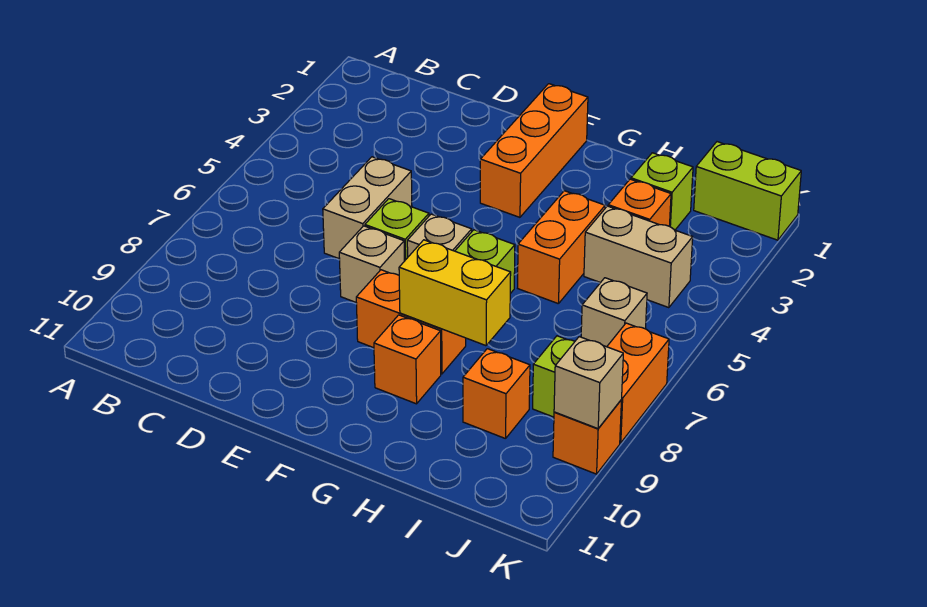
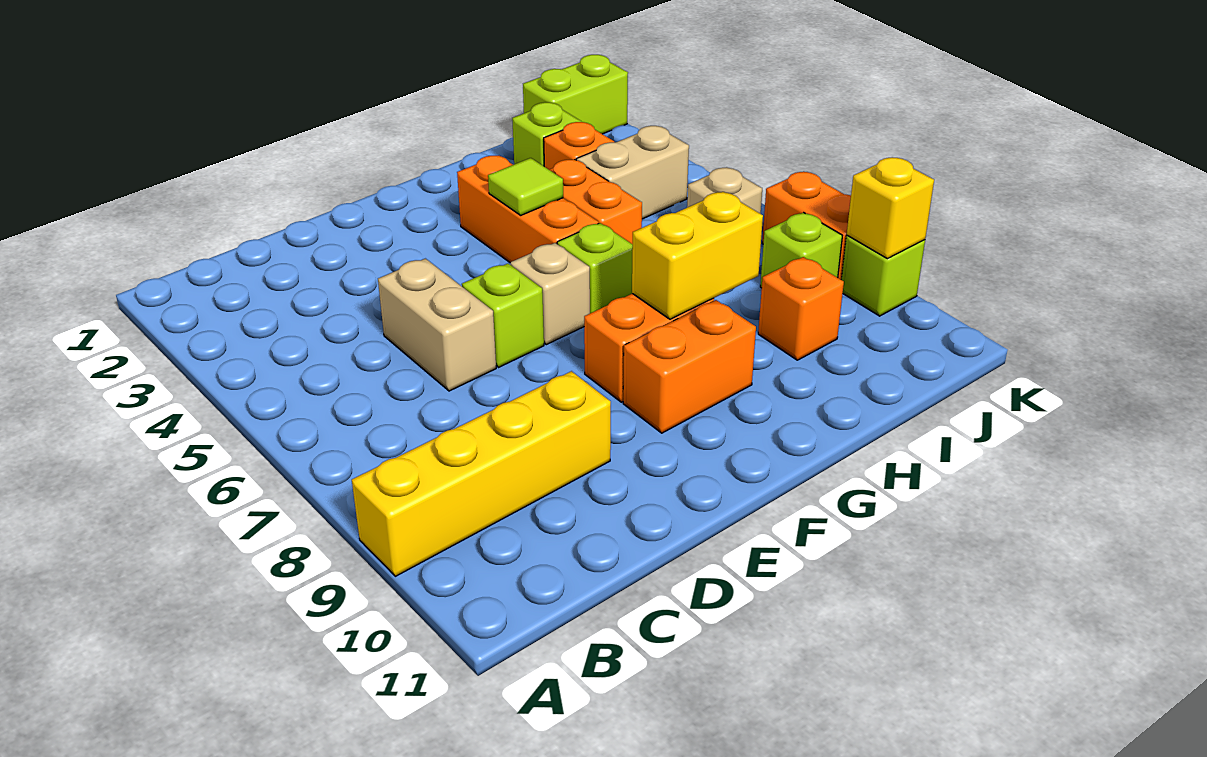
none -> yellow 1x4 brick [352,371,611,576]
tan 1x1 brick [339,226,404,302] -> none
orange 1x3 brick [480,84,588,217] -> orange 1x3 brick moved to [457,156,599,262]
none -> lime 1x1 tile [488,158,563,215]
orange 1x1 brick [374,315,441,404] -> orange 1x2 brick [623,300,756,433]
orange 1x1 brick [553,401,621,474] -> lime 1x1 brick [841,235,925,316]
tan 1x1 brick [554,337,623,429] -> yellow 1x1 brick [847,158,934,259]

